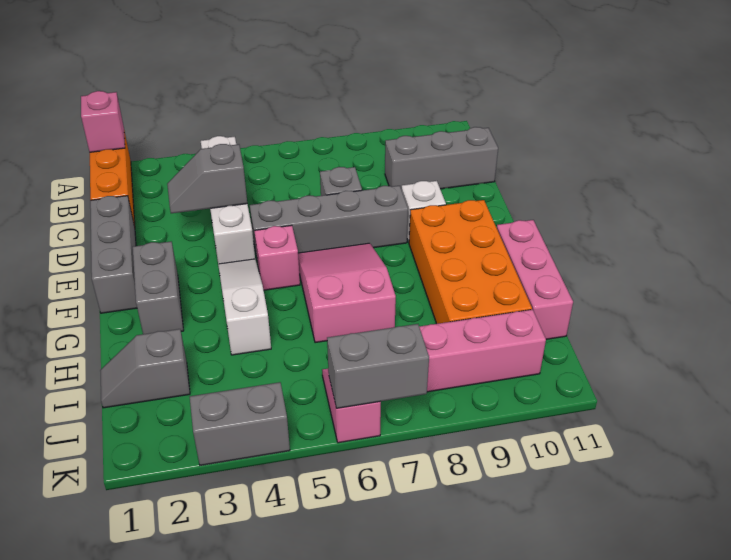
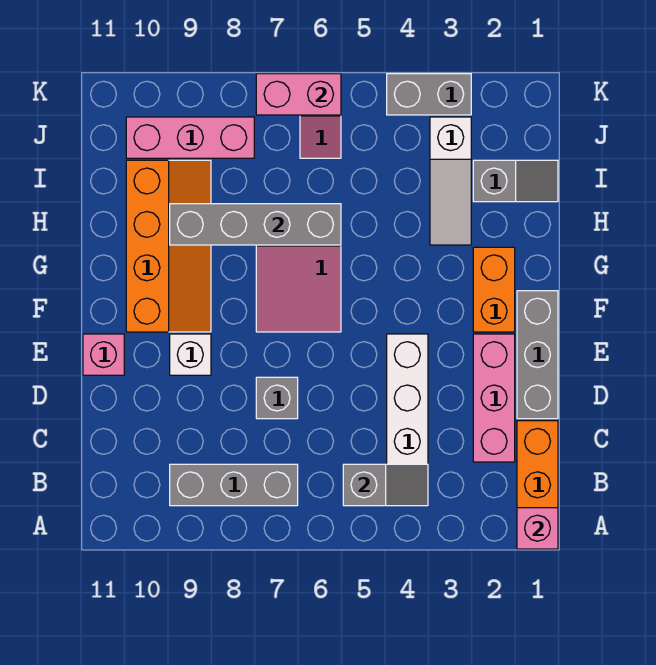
grey 1x3 brick [385,127,498,189] -> grey 1x3 brick moved to [170,464,298,506]
grey 1x2 slope [167,144,247,213] -> grey 1x2 slope moved to [343,464,428,506]
grey 1x4 brick [250,186,408,257] -> grey 1x4 brick moved to [170,204,341,245]
grey 1x2 brick [133,242,184,334] -> orange 1x2 brick [473,247,515,332]
white 1x3 slope [218,259,271,355] -> white 1x3 slope moved to [430,117,471,245]
pink 1x1 brick [254,225,300,290] -> pink 1x1 brick moved to [83,334,124,375]
orange 2x4 brick [409,200,532,324] -> orange 2x4 slope [126,160,211,332]
pink 1x3 brick [497,220,573,339] -> pink 1x3 brick moved to [473,334,515,462]
grey 1x2 brick [327,324,429,408] -> pink 1x2 brick [256,74,341,115]

